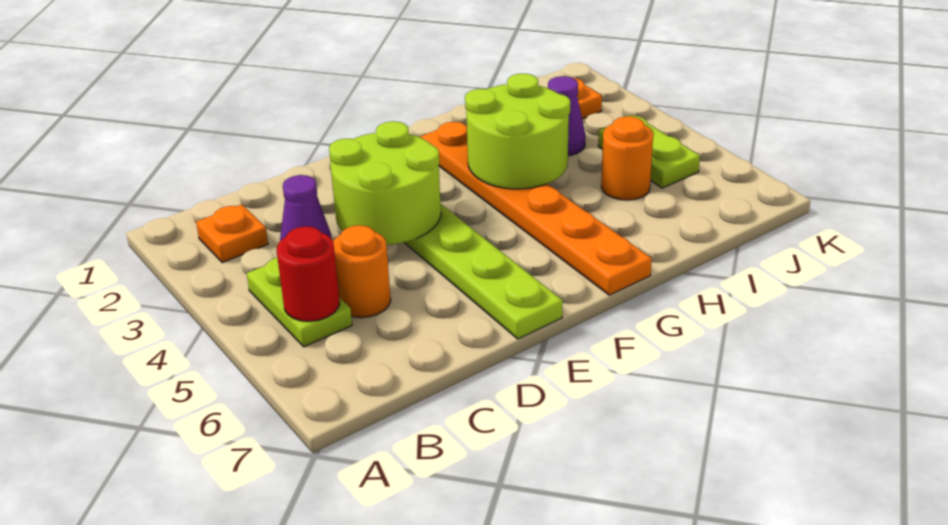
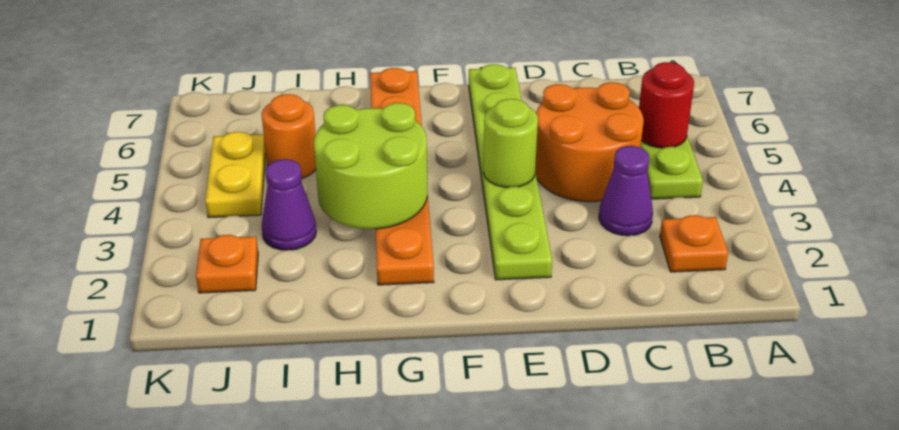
orange 1x1 round brick [333,225,391,318] -> orange 2x2 round brick [535,82,644,202]
lime 2x2 round brick [329,121,441,245] -> lime 1x1 round brick [483,99,538,187]
lime 1x2 plate [598,116,700,188] -> yellow 1x2 plate [205,132,266,218]

